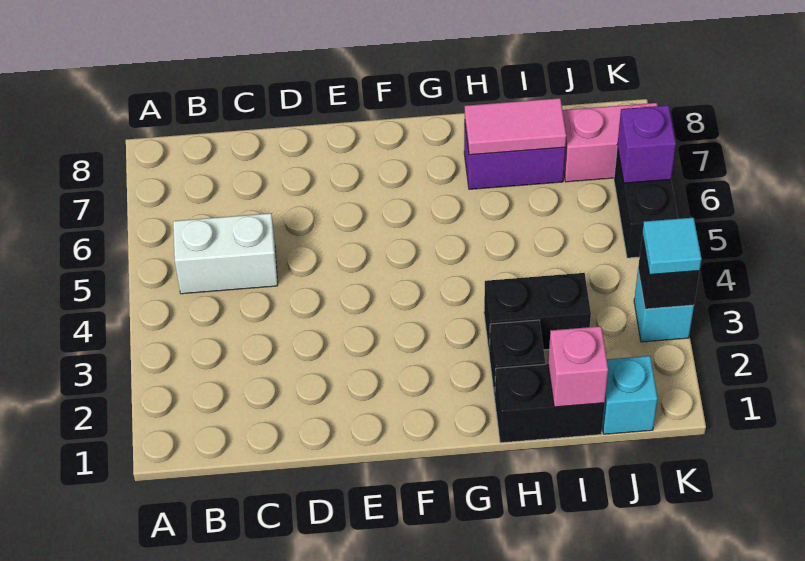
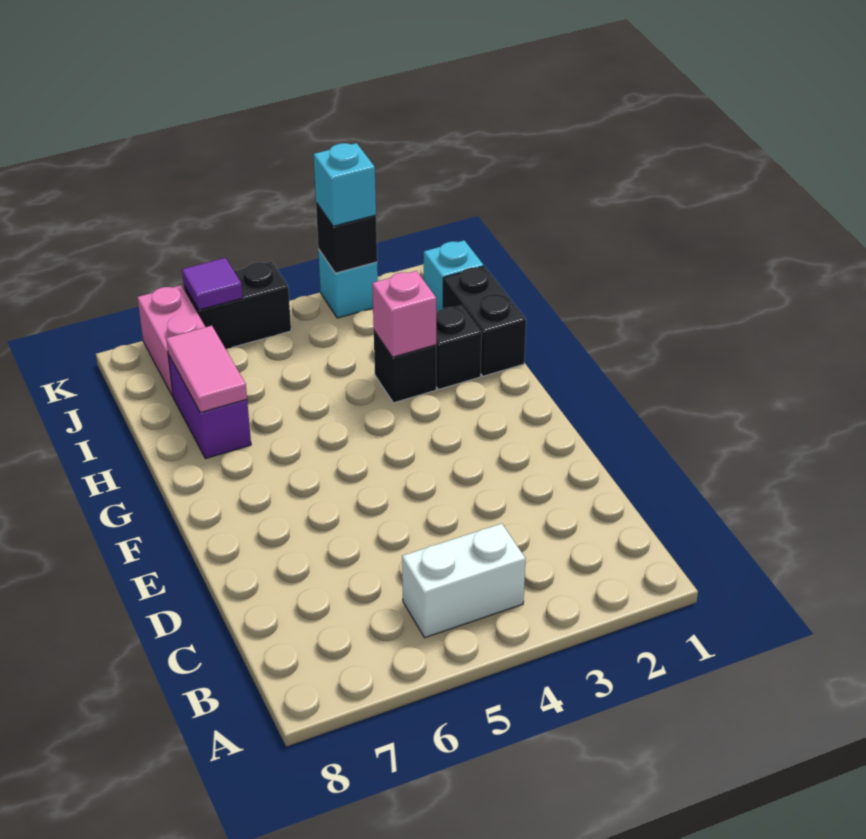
white 1x2 brick [173,213,278,294] -> white 1x2 brick turned to [402,523,526,638]
black 1x2 brick [484,273,591,351] -> black 1x1 brick [374,331,436,403]
pink 1x1 brick [548,326,608,407] -> pink 1x1 brick moved to [372,271,437,357]
cyan 1x1 tile [642,218,702,274] -> cyan 1x1 brick [314,143,376,226]
purple 1x1 brick [617,105,676,183] -> purple 1x1 tile [182,258,243,310]

